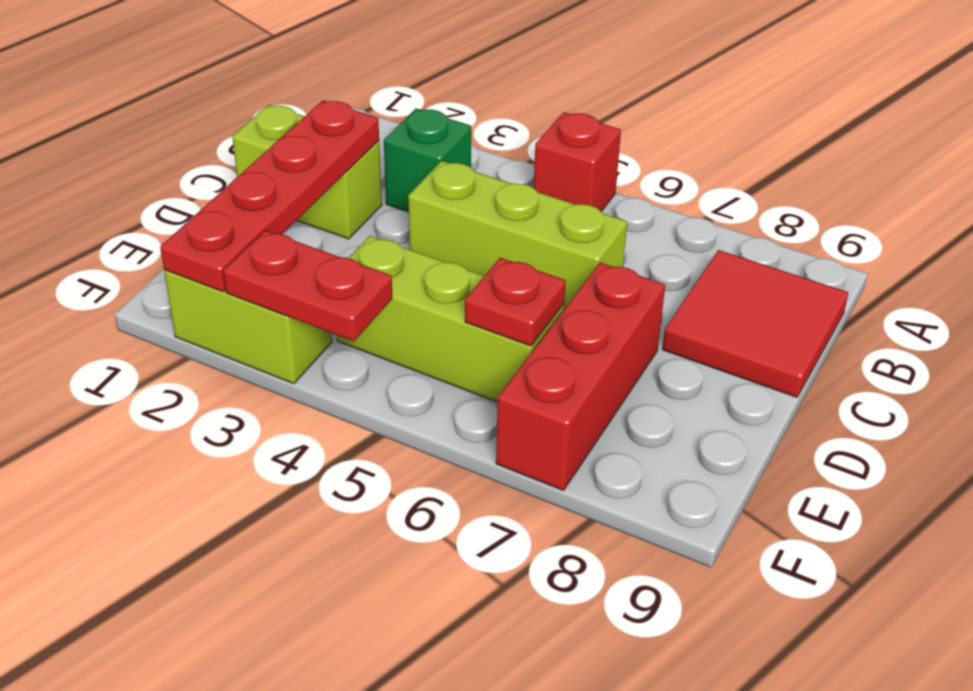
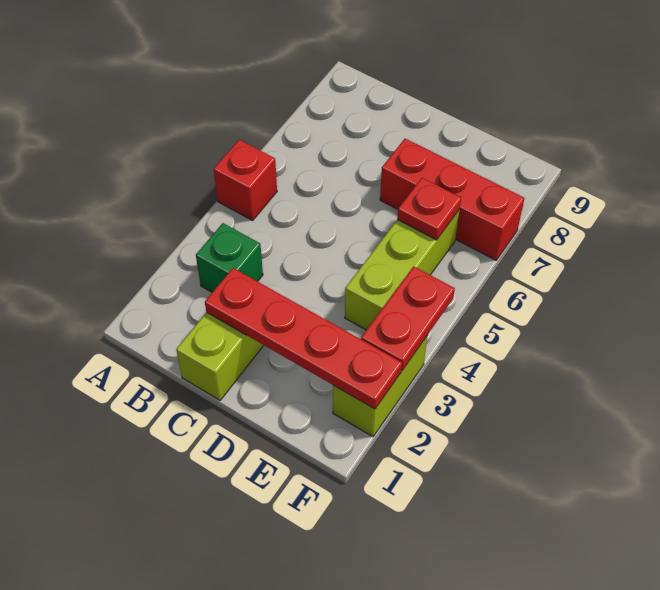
red 2x2 tile [662,250,849,397] -> none
lime 1x3 brick [408,161,627,309] -> none

